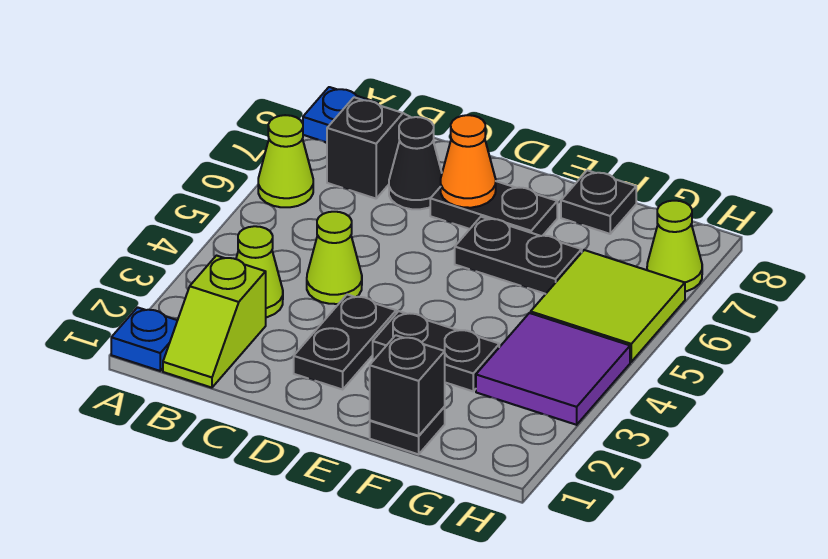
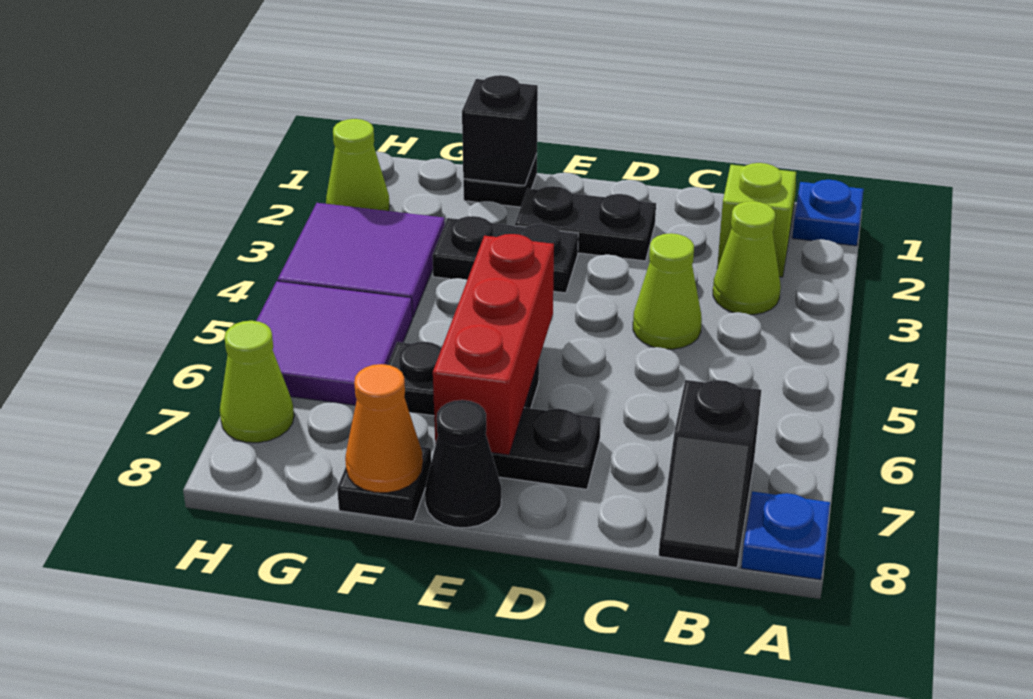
lime 1x1 cone [258,115,313,207] -> lime 1x1 cone moved to [326,119,390,211]
black 1x1 cone [389,117,442,209] -> black 1x1 cone moved to [425,400,501,528]
black 1x2 plate [294,295,396,389] -> black 1x2 plate turned to [515,186,656,261]
orange 1x1 cone [441,115,496,208] -> orange 1x1 cone moved to [345,364,423,493]
none -> red 1x3 brick [433,234,554,455]
lime 2x2 tile [531,250,685,362] -> purple 2x2 tile [256,281,412,405]

